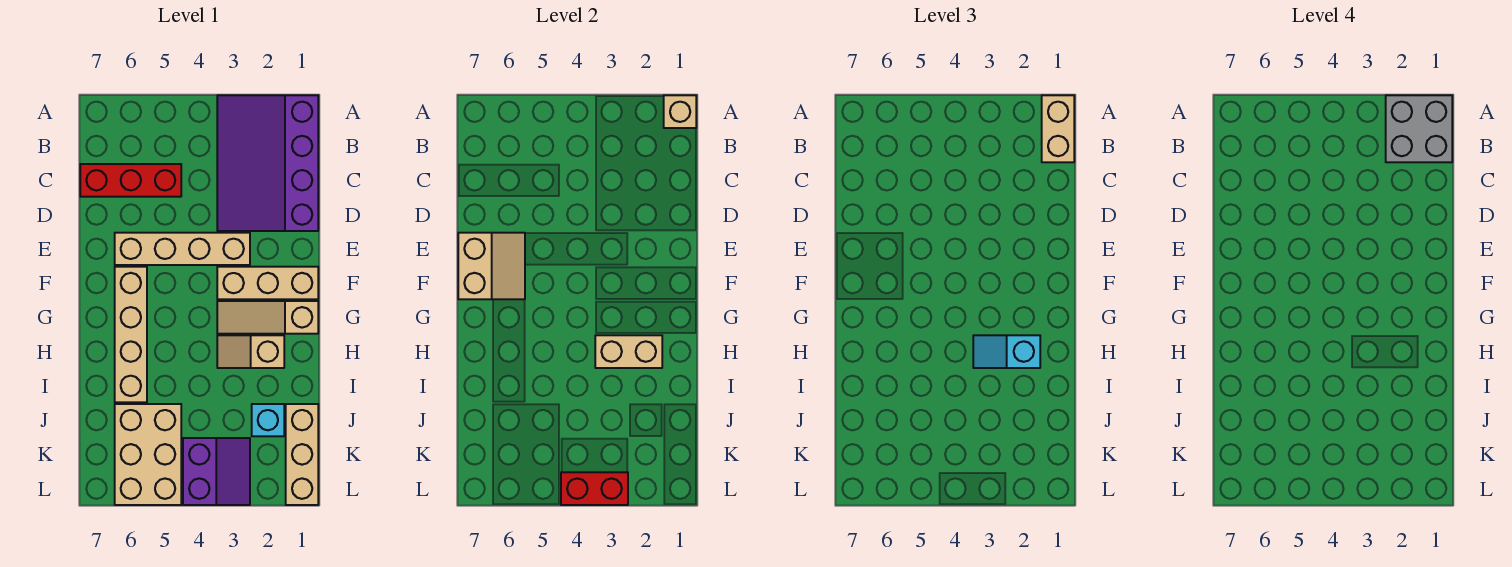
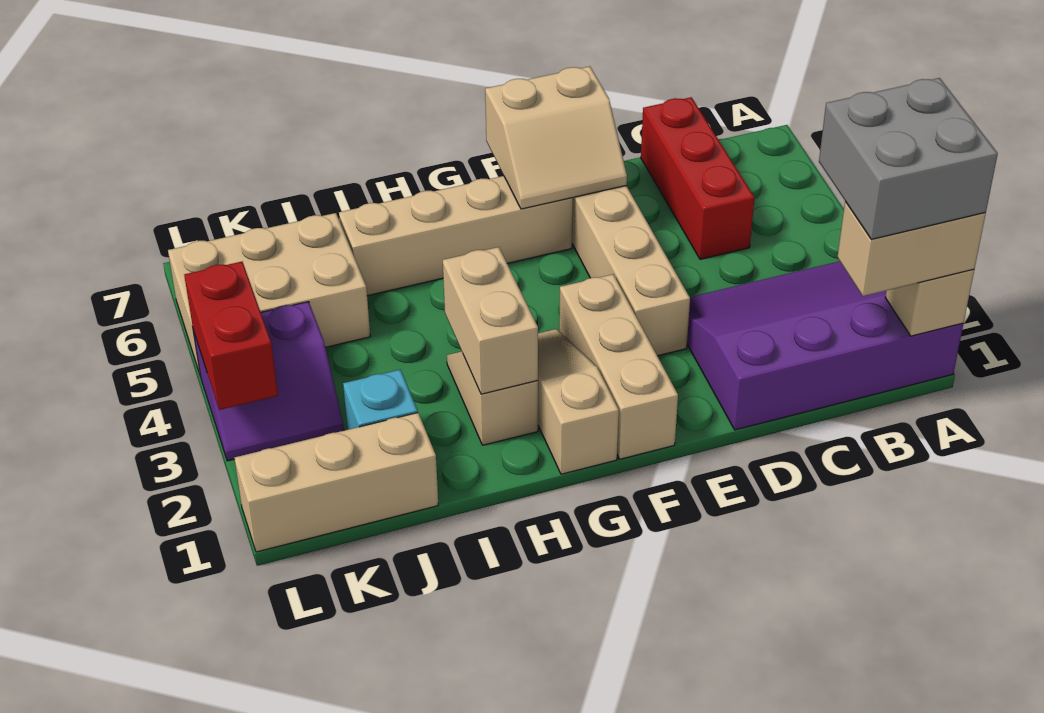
cyan 1x2 slope [973,335,1040,368] -> none

